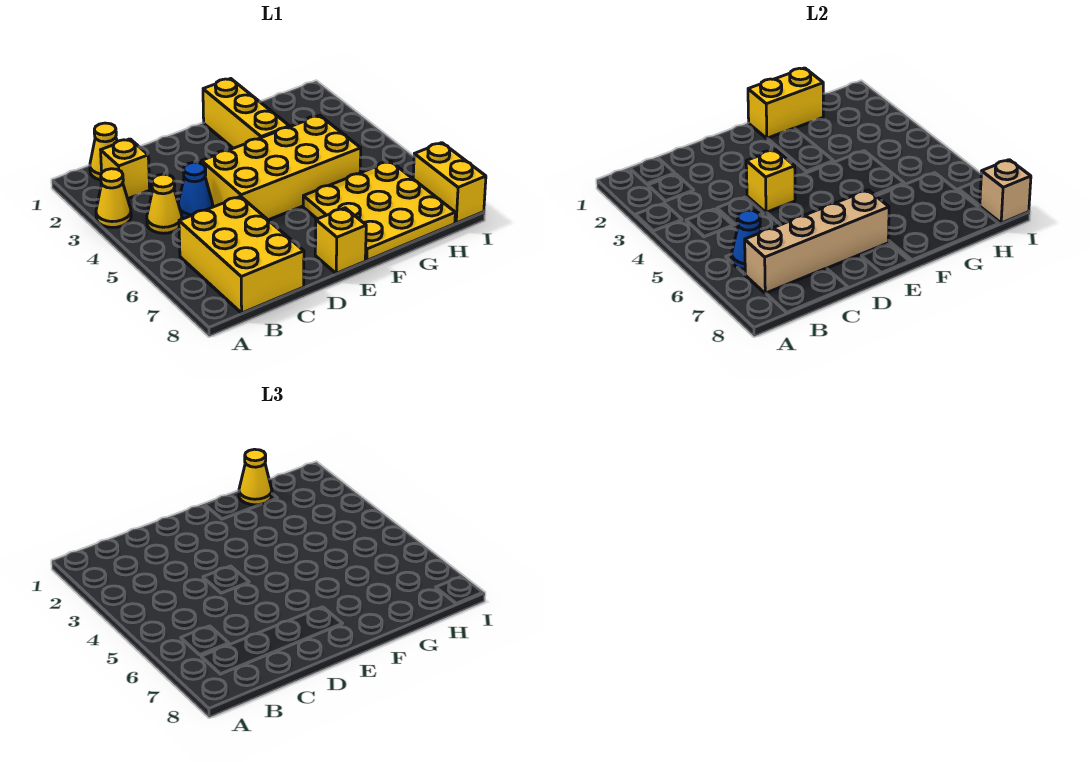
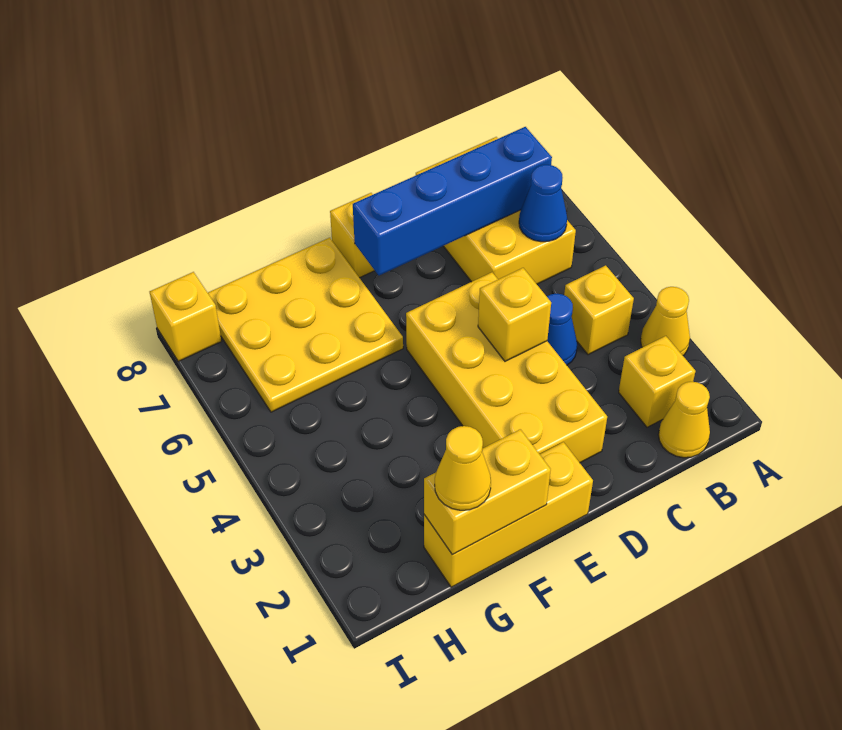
yellow 1x1 cone [147,174,182,233] -> yellow 1x1 brick [564,265,634,355]
tan 1x4 brick [745,190,889,294] -> blue 1x4 brick [353,127,552,275]
yellow 2x4 brick [201,116,361,220] -> yellow 2x4 brick turned to [406,272,607,463]
yellow 1x3 brick [203,79,289,148] -> yellow 1x3 brick turned to [424,442,593,587]
yellow 1x2 brick [413,143,486,223] -> yellow 1x1 brick [150,272,221,361]
tan 1x1 brick [980,160,1031,223] -> none

